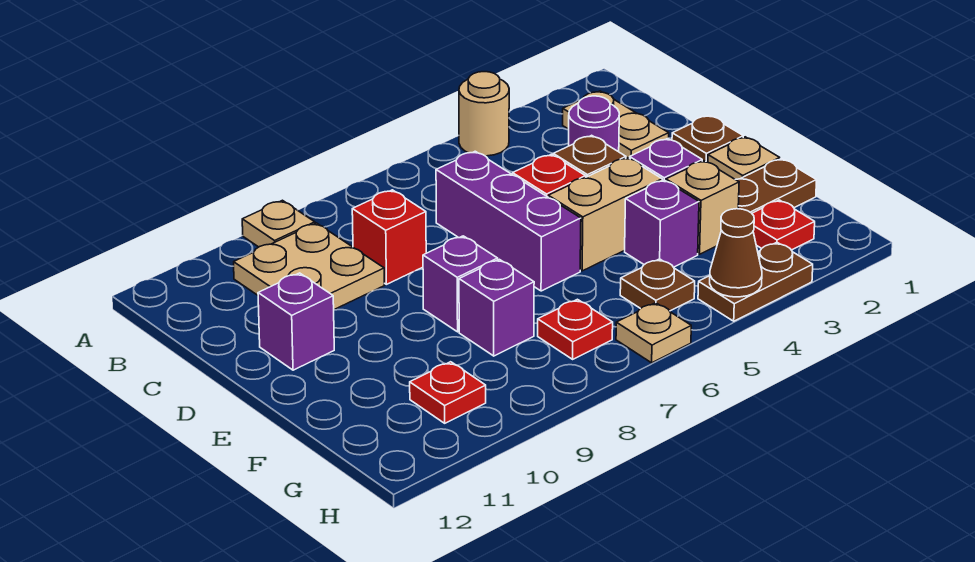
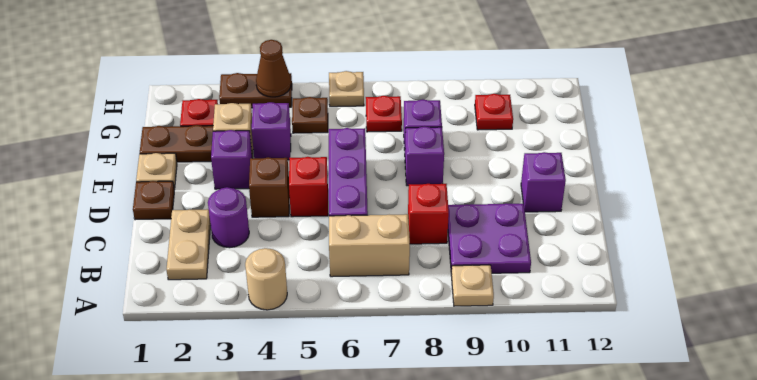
tan 2x2 plate [234,223,384,309] -> purple 2x2 plate [448,203,531,274]
tan 1x2 brick [548,158,662,271] -> tan 1x2 brick moved to [329,214,410,277]

